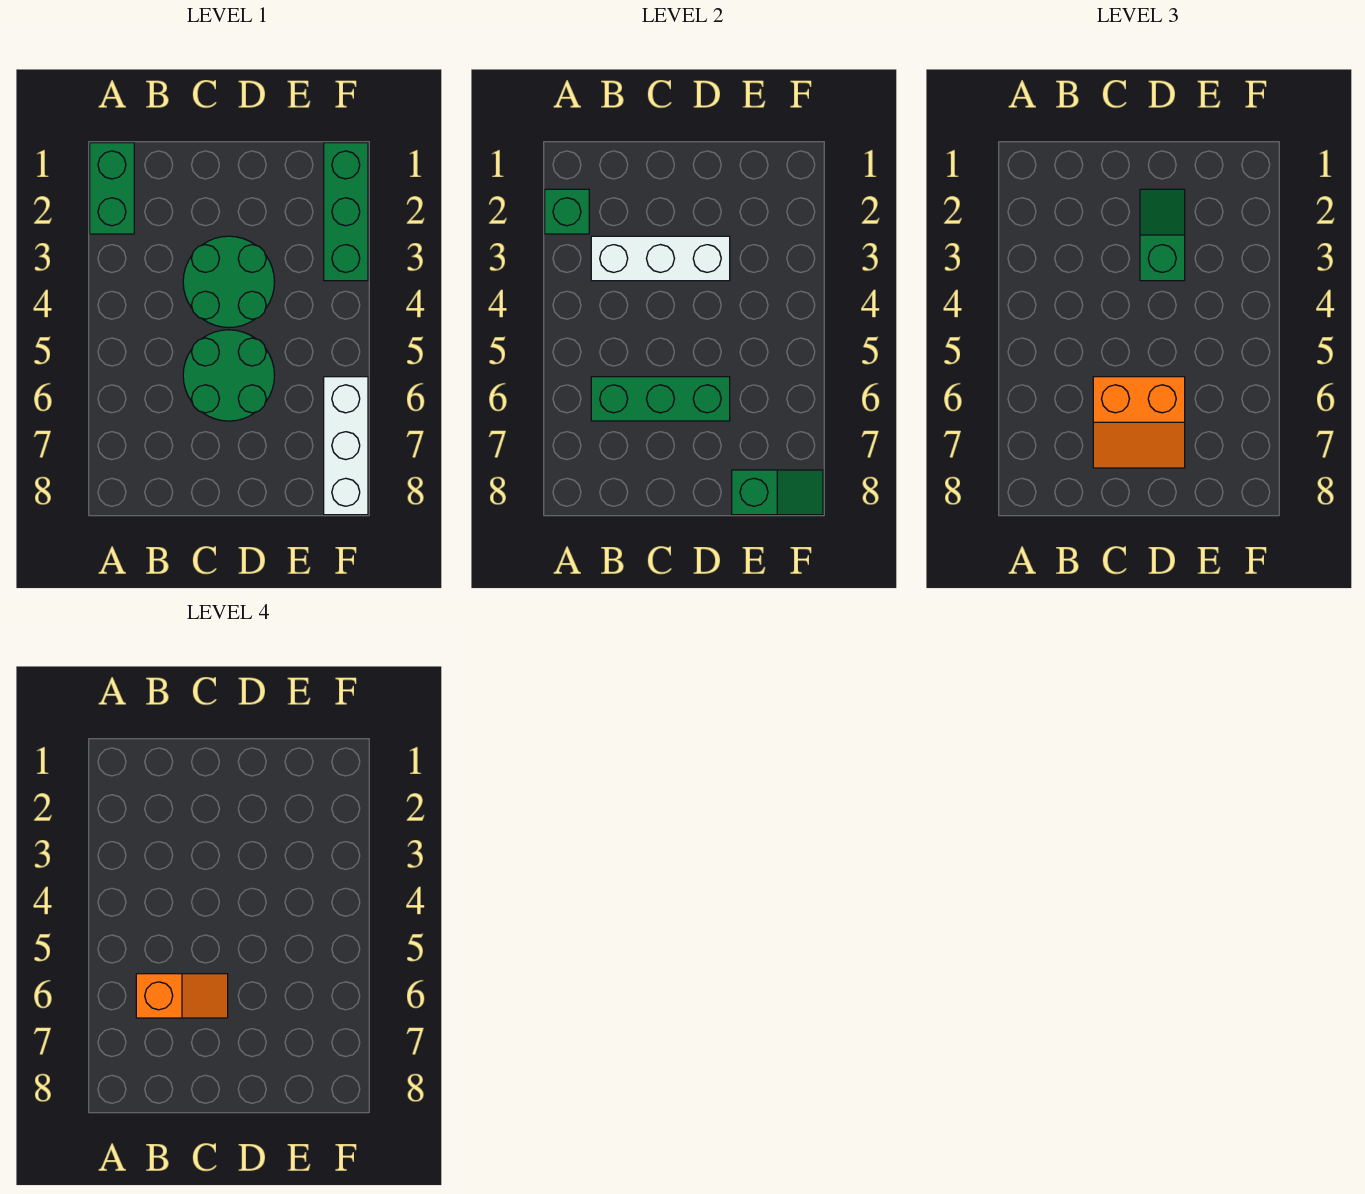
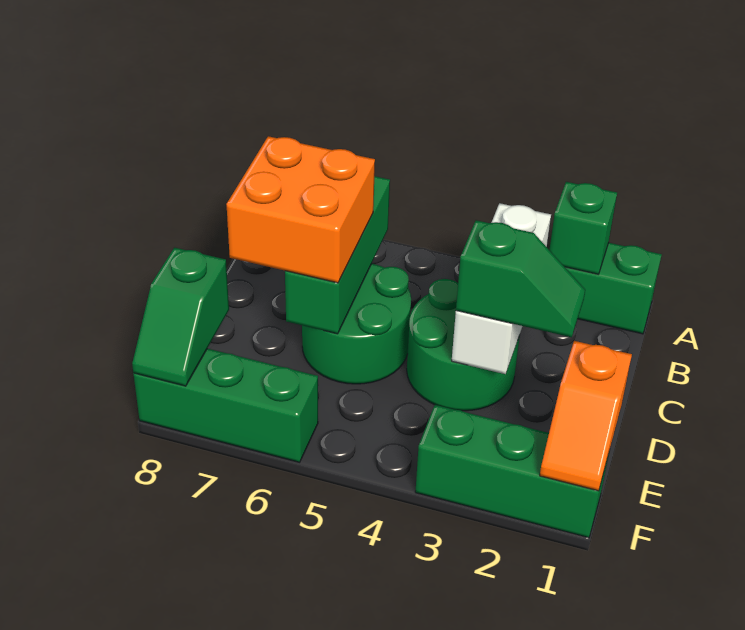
orange 1x2 slope [136,974,228,1018] -> orange 1x2 slope moved to [540,341,632,491]
orange 2x2 slope [1093,377,1185,468] -> orange 2x2 brick [226,136,375,283]
white 1x3 brick [324,377,368,515] -> green 1x3 brick [134,348,318,462]

